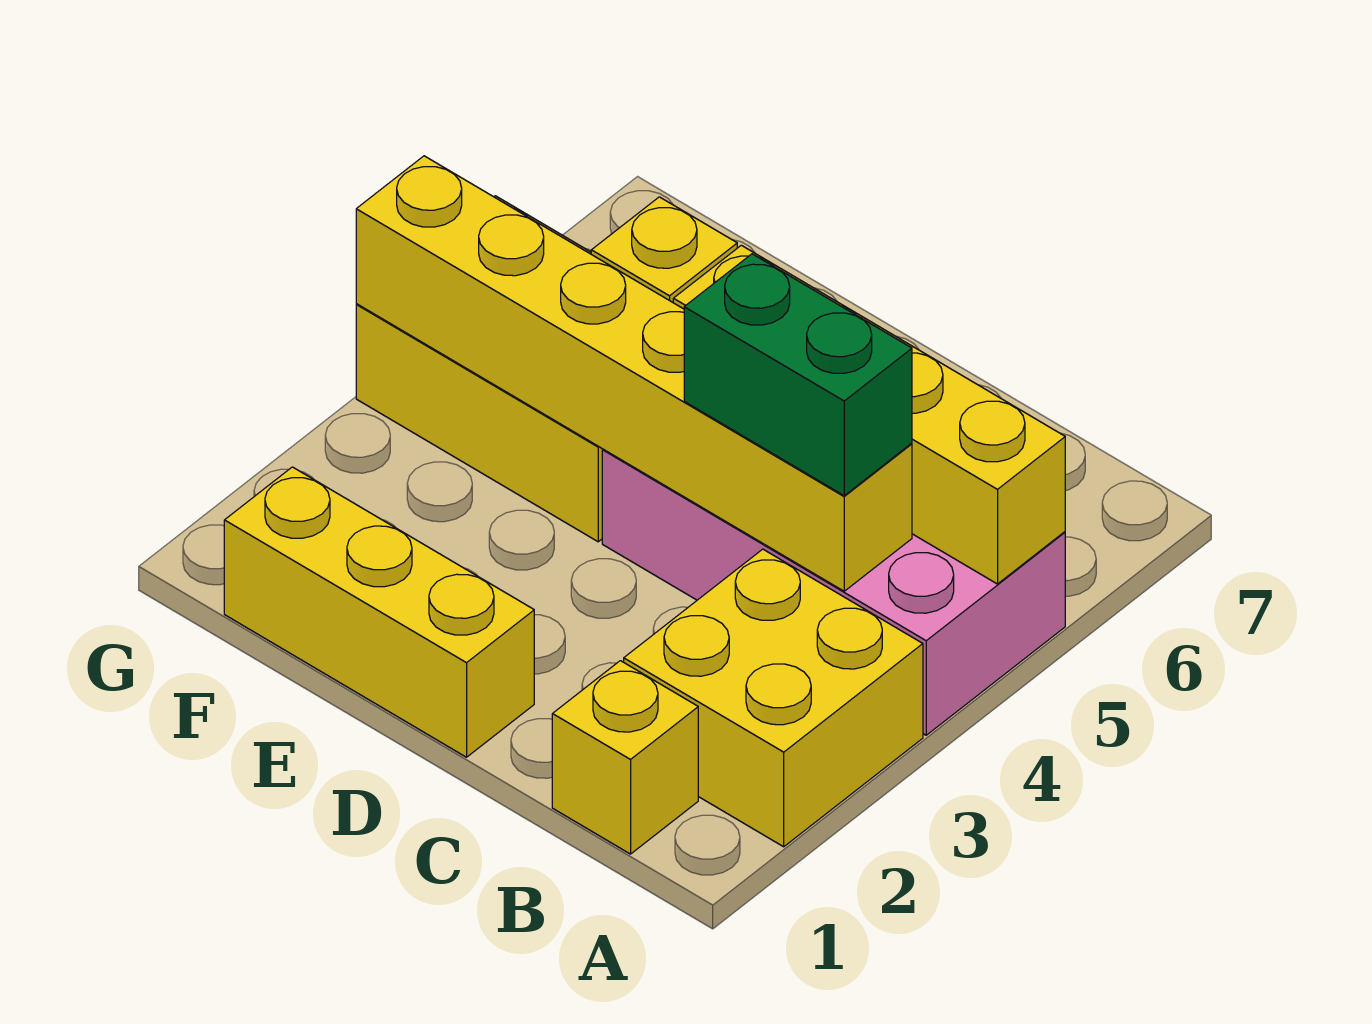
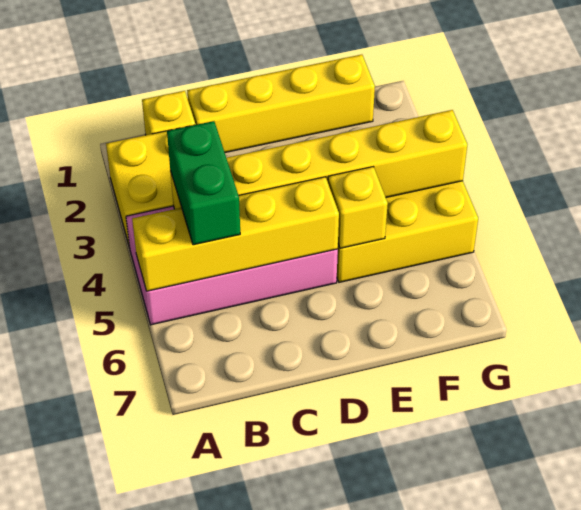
green 1x2 brick [684,254,912,495] -> green 1x2 brick turned to [167,121,240,245]
yellow 1x3 brick [224,467,534,757] -> yellow 1x4 brick [187,55,375,152]

